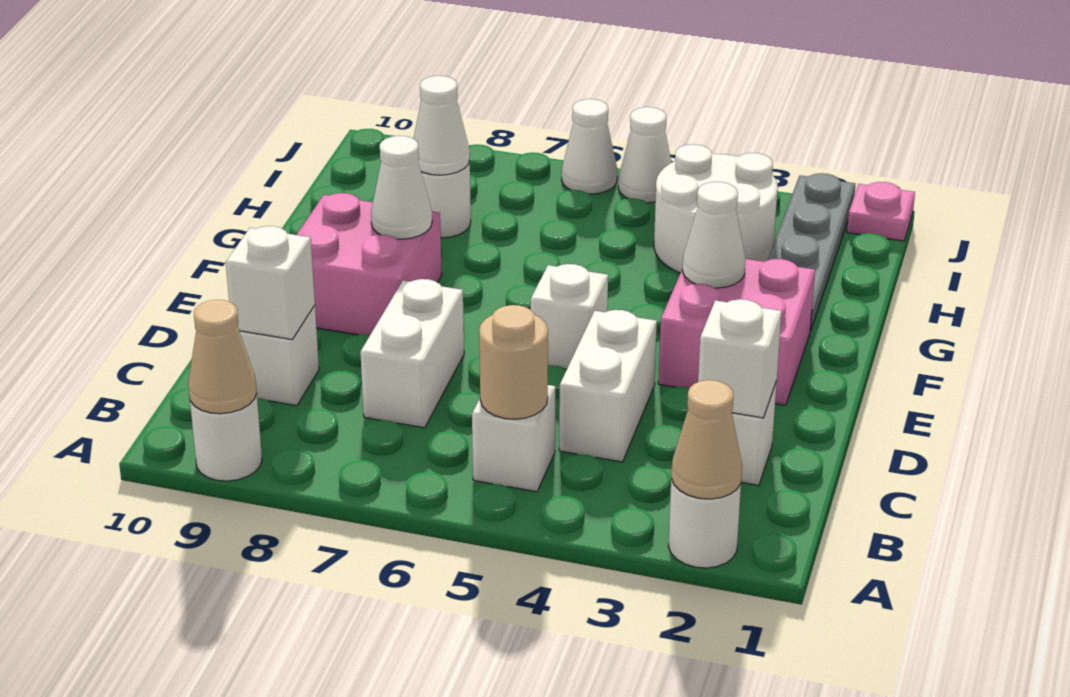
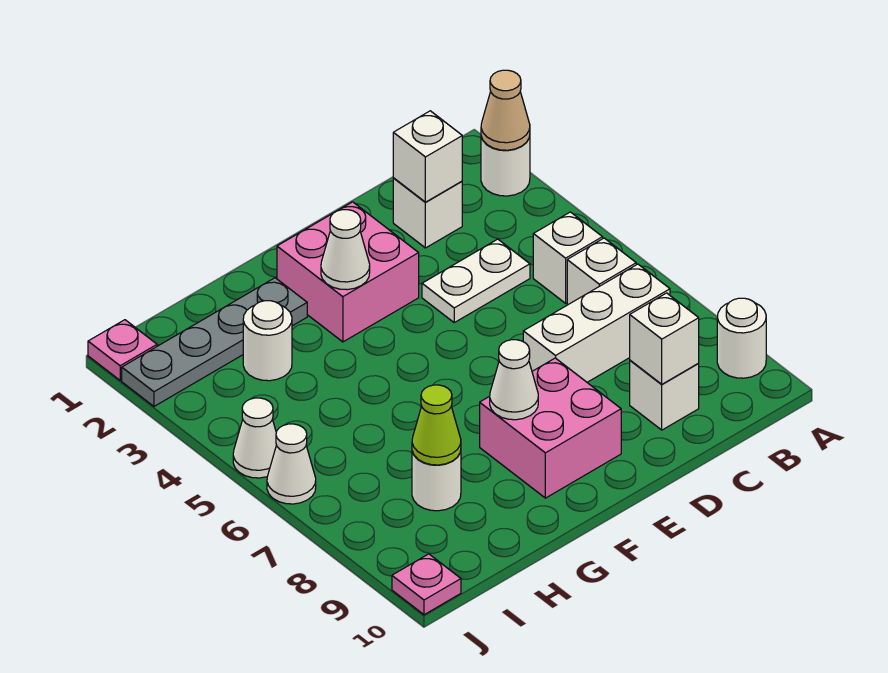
tan 1x1 cone [188,300,257,414] -> none
tan 1x1 round brick [479,305,548,419] -> none
white 1x2 brick [559,310,657,462] -> white 1x2 plate [422,239,530,322]
white 1x2 brick [360,279,464,428] -> white 1x3 brick [523,264,670,382]
white 1x1 brick [531,264,608,369] -> white 1x1 brick moved to [567,238,636,305]
white 2x2 round brick [654,144,778,273] -> white 1x1 round brick [243,301,292,381]
white 1x1 cone [413,76,470,175] -> lime 1x1 cone [412,385,461,465]
none -> pink 1x1 plate [392,554,461,615]

